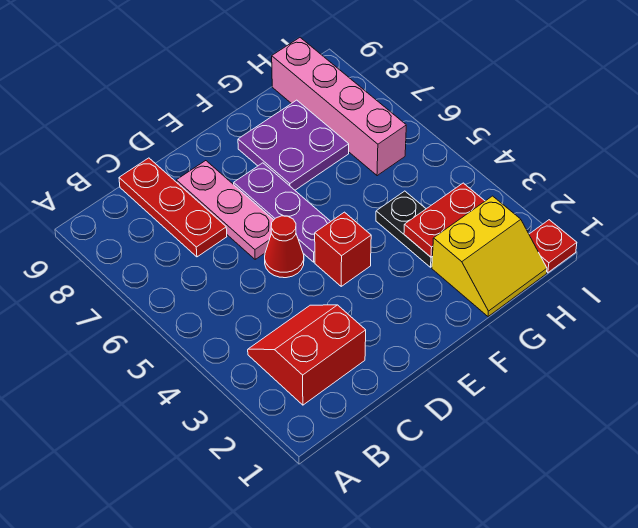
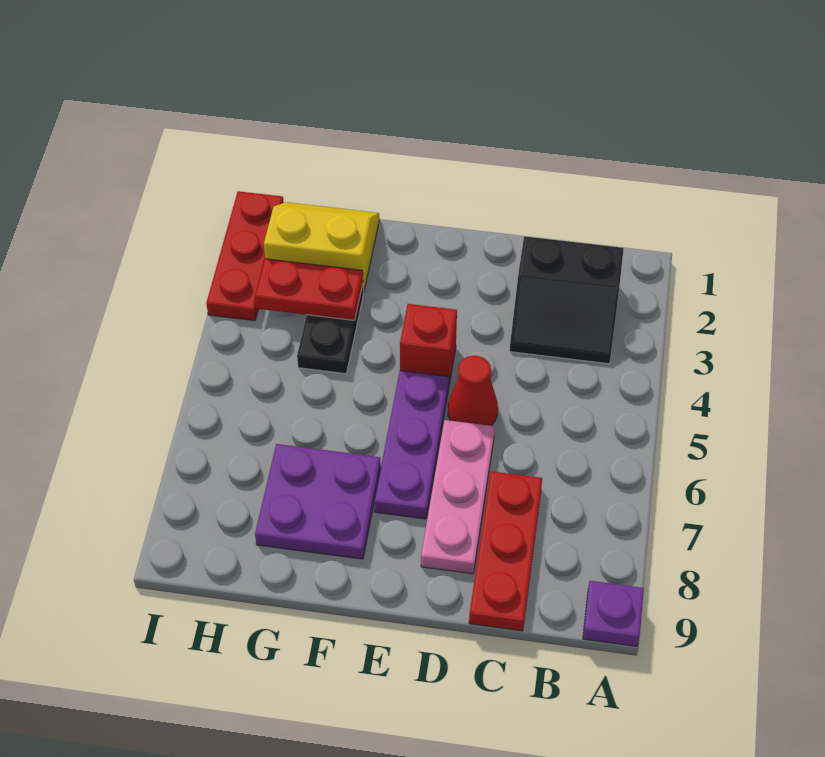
none -> purple 1x1 plate [583,581,644,646]
red 2x2 slope [248,305,366,405] -> black 2x2 slope [510,236,624,364]
pink 1x4 brick [272,38,406,176] -> none
red 1x1 plate [529,220,577,273] -> red 1x3 plate [206,191,284,321]

